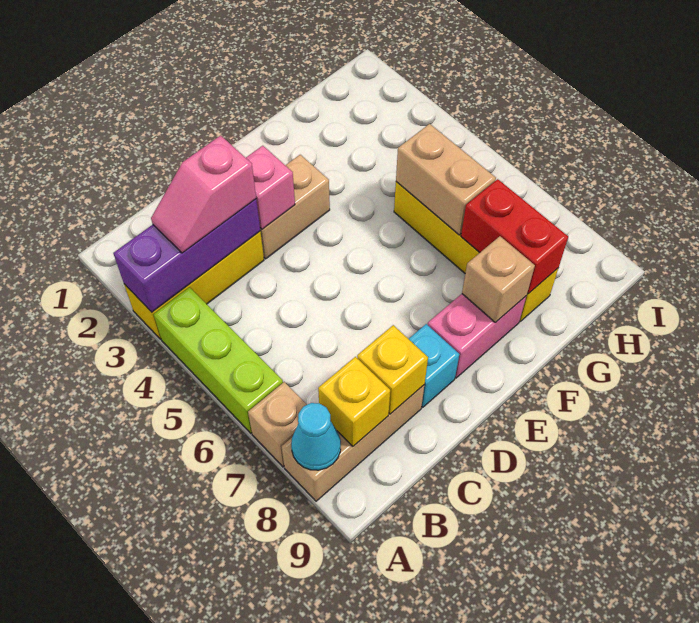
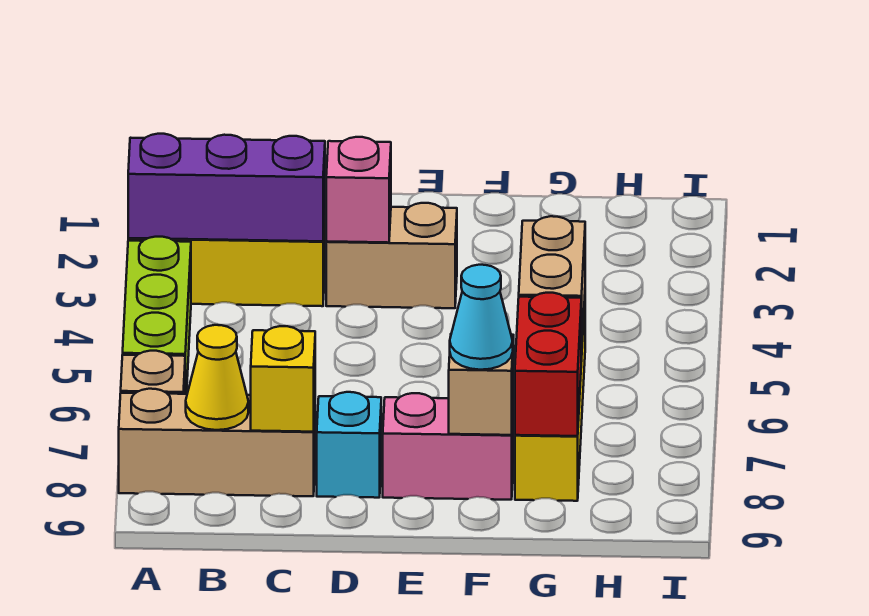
cyan 1x1 cone [291,403,341,470] -> cyan 1x1 cone moved to [450,265,513,370]
pink 1x2 slope [151,135,256,253] -> none
yellow 1x1 brick [318,357,390,446] -> yellow 1x1 cone [186,325,248,430]

